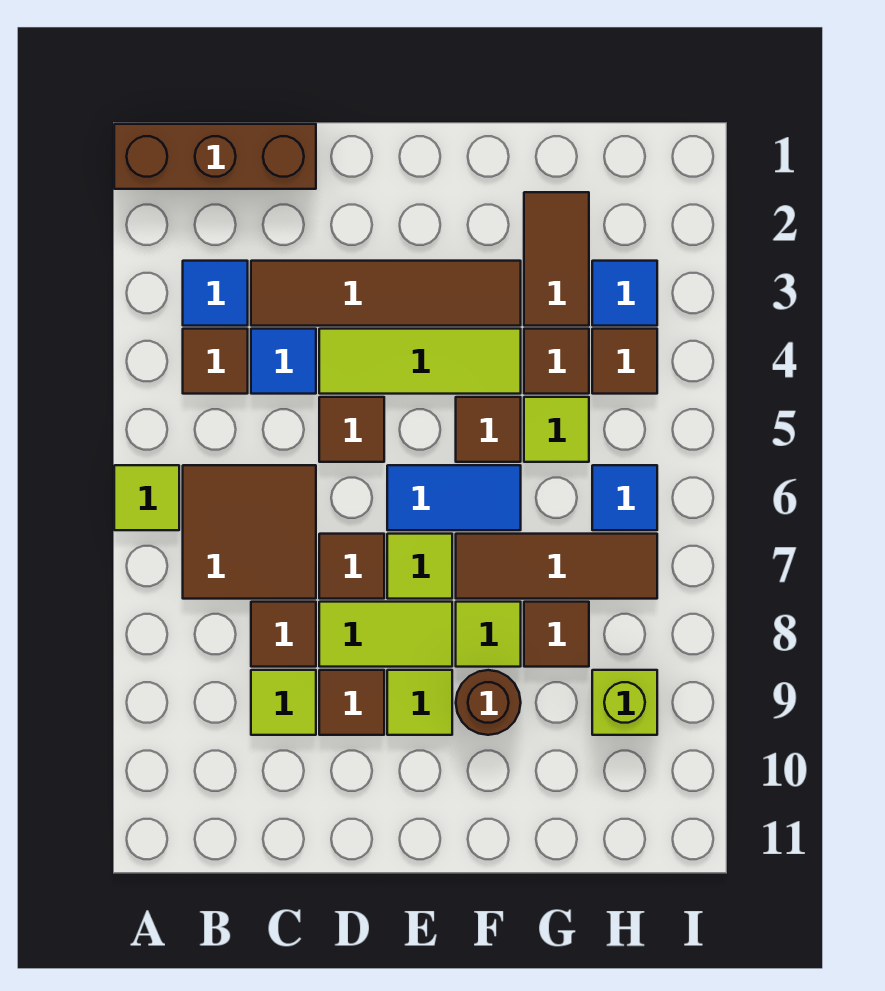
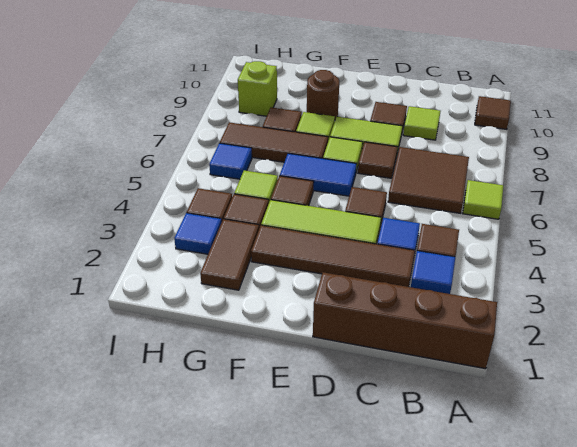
brown 1x3 brick [114,124,316,189] -> brown 1x4 brick [313,272,497,369]
brown 1x1 tile [251,602,316,667] -> brown 1x1 tile moved to [475,96,511,129]
lime 1x1 tile [387,670,452,735] -> none

